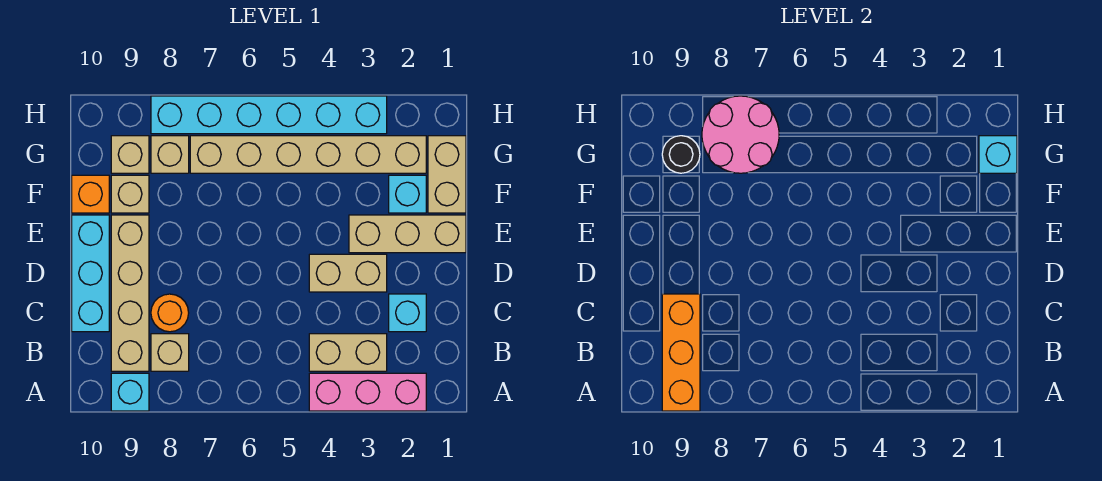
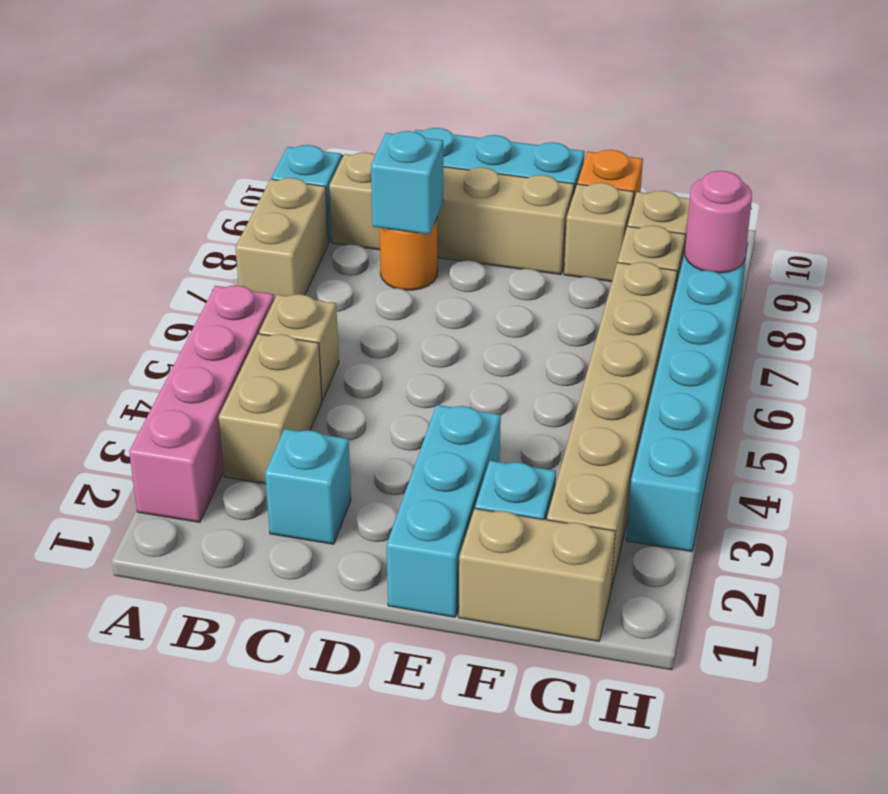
pink 1x3 brick [309,373,426,411] -> pink 1x4 brick [129,285,274,522]
orange 1x3 brick [662,294,700,411] -> none
tan 1x1 brick [151,334,189,371] -> tan 1x1 brick moved to [259,294,339,401]
tan 1x2 brick [309,254,387,292] -> tan 1x2 brick moved to [235,178,328,299]
tan 1x3 brick [349,215,466,253] -> cyan 1x3 brick [387,405,501,617]
cyan 1x1 brick [979,136,1017,173] -> cyan 1x1 brick moved to [371,131,443,235]
pink 2x2 round brick [702,96,779,173] -> pink 1x1 round brick [685,171,752,273]
black 1x1 round brick [662,136,700,173] -> none

